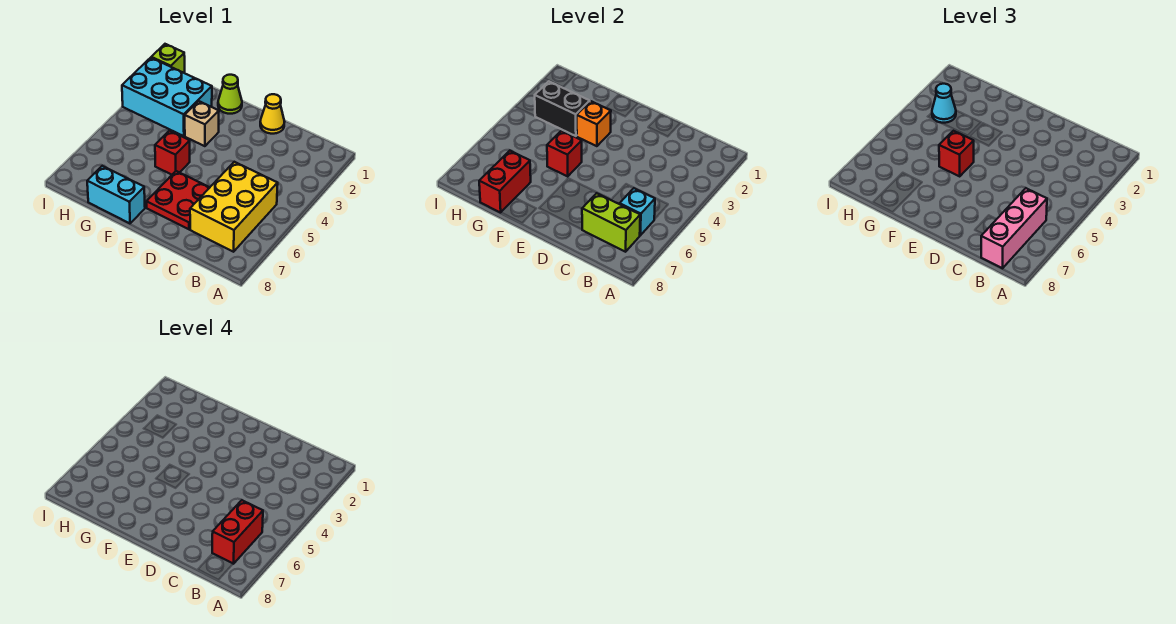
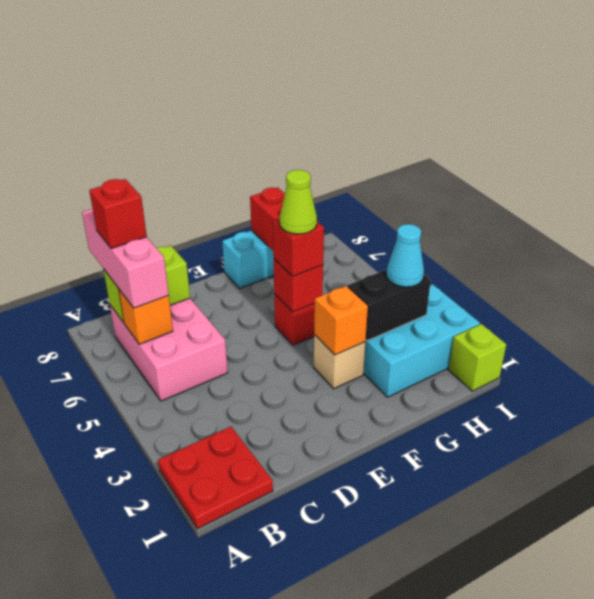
yellow 2x3 brick [190,162,278,252] -> pink 2x3 brick [110,298,228,401]
cyan 1x1 brick [620,188,655,235] -> orange 1x1 brick [119,290,173,344]
red 1x2 brick [212,500,263,564] -> red 1x1 brick [89,179,147,249]
yellow 1x1 cone [260,94,285,134] -> none
red 2x2 plate [146,171,210,229] -> red 2x2 plate moved to [158,427,273,529]
lime 1x1 cone [218,75,242,114] -> lime 1x1 cone moved to [280,170,317,234]

